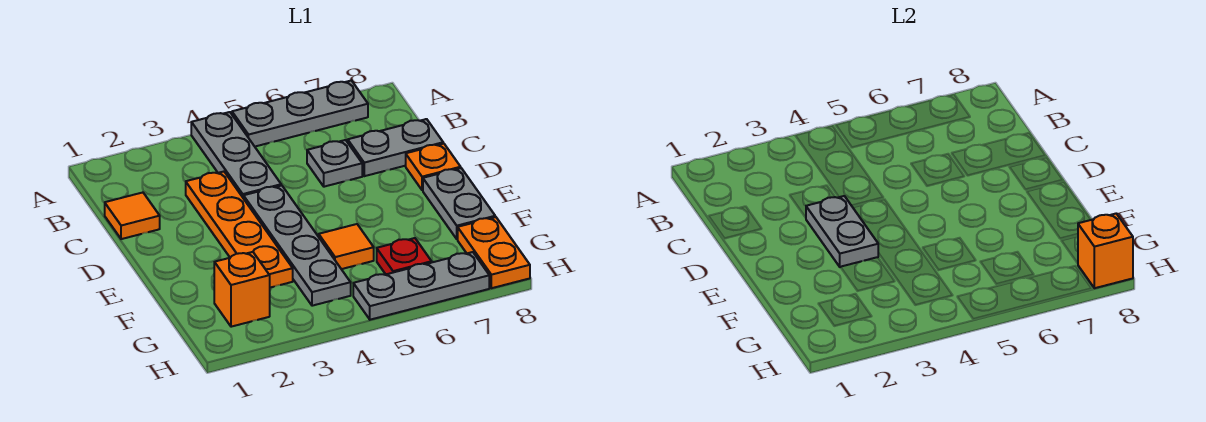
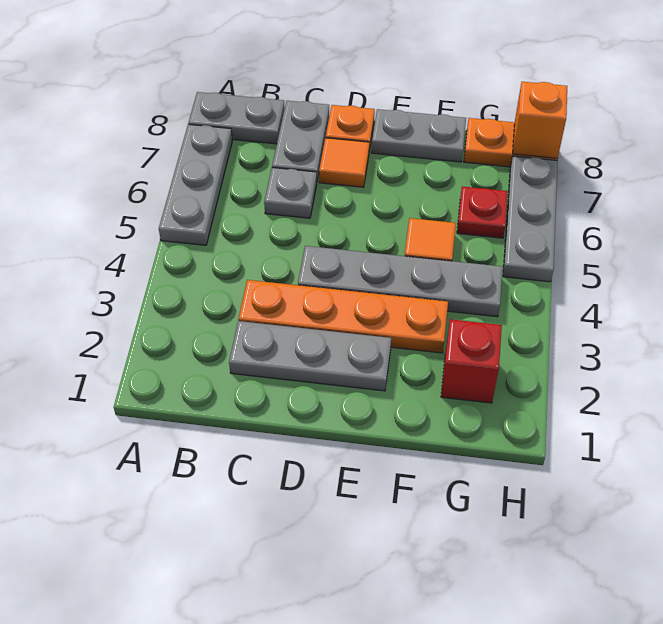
grey 1x3 plate [191,112,281,197] -> grey 1x3 plate moved to [229,321,391,391]
orange 1x1 tile [105,193,160,239] -> orange 1x1 tile moved to [319,138,369,187]
grey 1x2 plate [806,196,878,267] -> grey 1x2 plate moved to [188,92,285,144]
orange 1x1 brick [214,252,270,327] -> red 1x1 brick [441,319,502,403]

